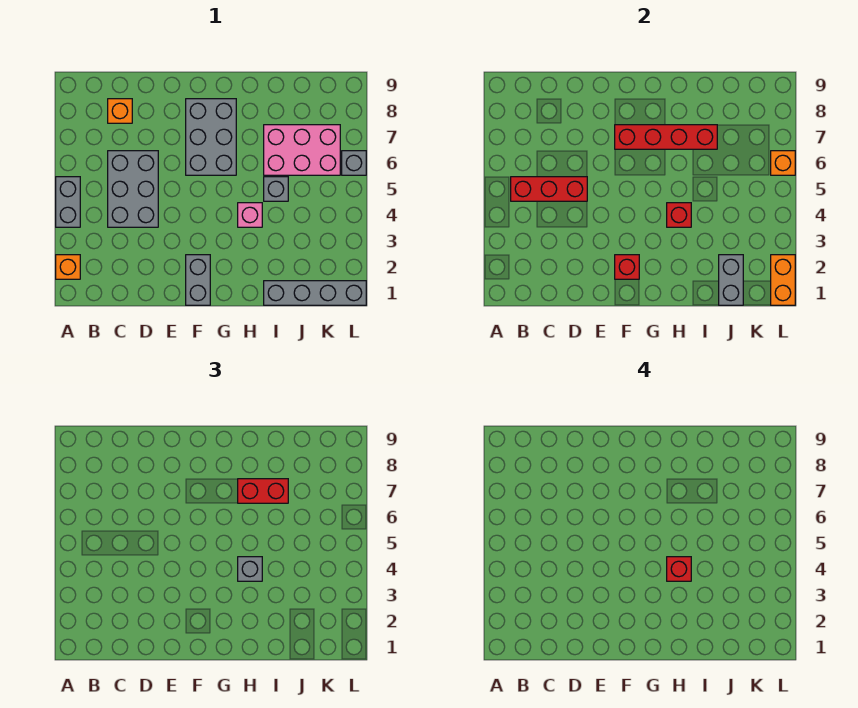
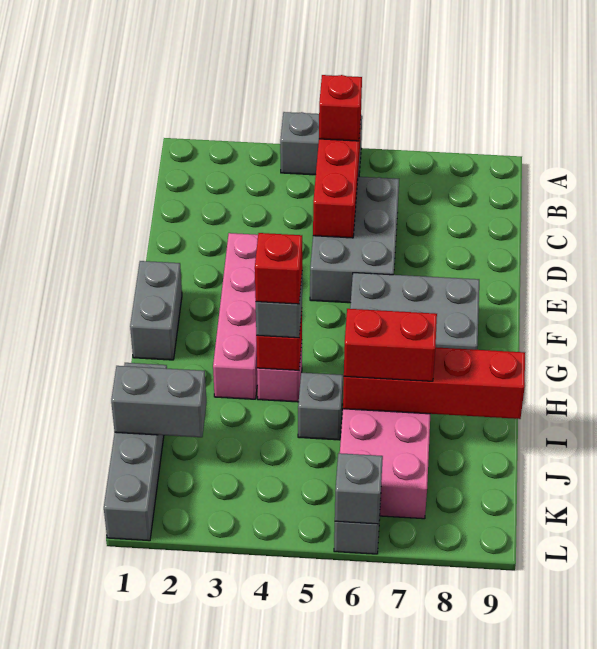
orange 1x1 brick [56,255,80,279] -> none
grey 2x3 brick [108,151,158,227] -> grey 2x3 brick turned to [310,177,399,303]
orange 1x1 brick [108,99,132,123] -> none
none -> pink 1x4 brick [213,233,258,399]
grey 1x2 brick [186,255,210,305] -> grey 1x2 brick turned to [130,261,182,360]
red 1x1 brick [615,255,639,279] -> red 1x1 brick moved to [319,75,362,141]
red 1x4 brick [615,125,717,149] -> red 1x4 brick turned to [343,347,525,419]
red 1x2 brick [238,479,288,503] -> red 1x2 brick turned to [344,309,437,381]
orange 1x2 brick [771,255,795,305] -> none
orange 1x1 brick [771,151,795,175] -> grey 1x1 brick [335,453,383,524]

